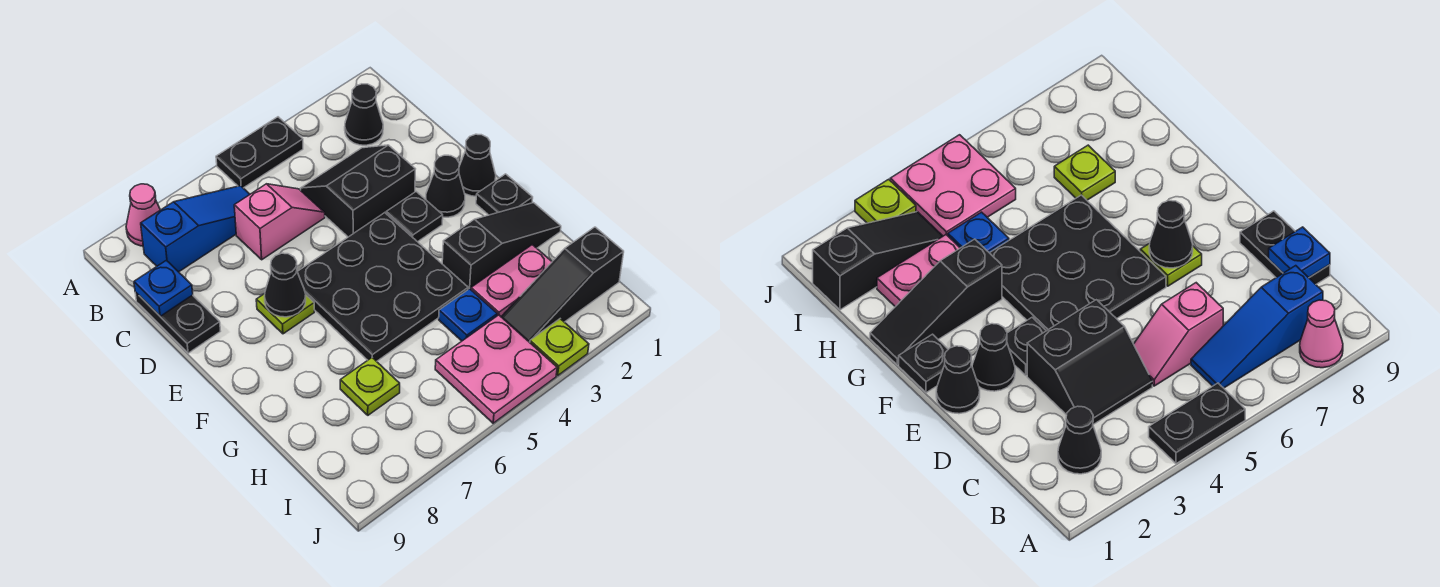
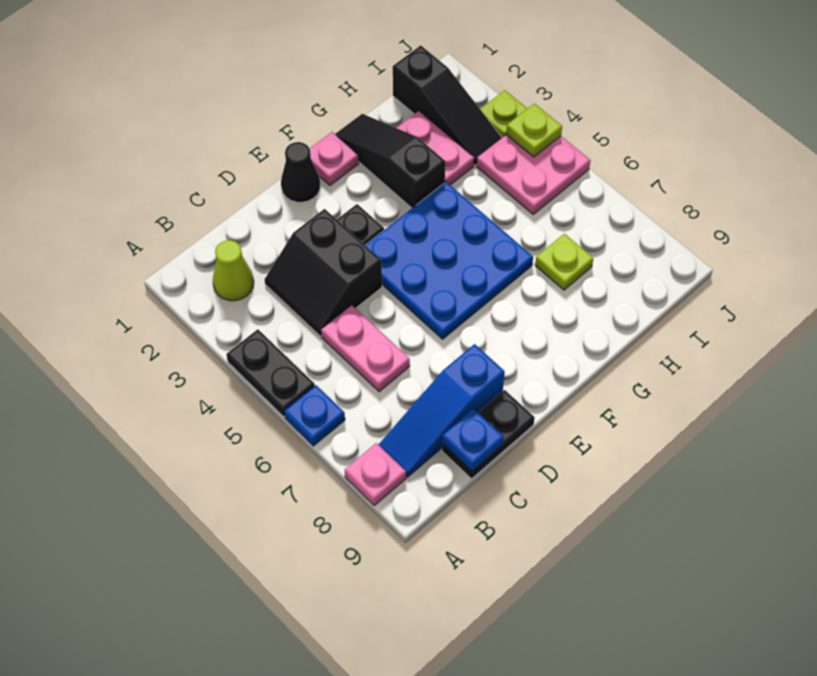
pink 1x1 cone [126,184,160,246] -> pink 1x1 plate [345,443,406,505]
black 1x1 cone [345,84,383,145] -> lime 1x1 cone [213,240,254,301]
blue 1x3 slope [141,186,250,272] -> blue 1x3 slope turned to [378,344,505,477]
pink 1x2 slope [234,184,325,260] -> pink 1x2 plate [321,305,410,392]
black 1x1 cone [426,155,465,217] -> none
black 3x3 plate [297,213,468,361] -> blue 3x3 plate [365,182,533,339]
lime 1x1 plate [256,294,314,334] -> lime 1x1 plate moved to [506,104,562,157]
black 1x1 cone [264,253,306,317] -> none
black 1x1 plate [476,174,533,215] -> pink 1x1 plate [310,132,359,185]
blue 1x1 plate [439,289,497,341] -> blue 1x1 plate moved to [284,385,345,446]

